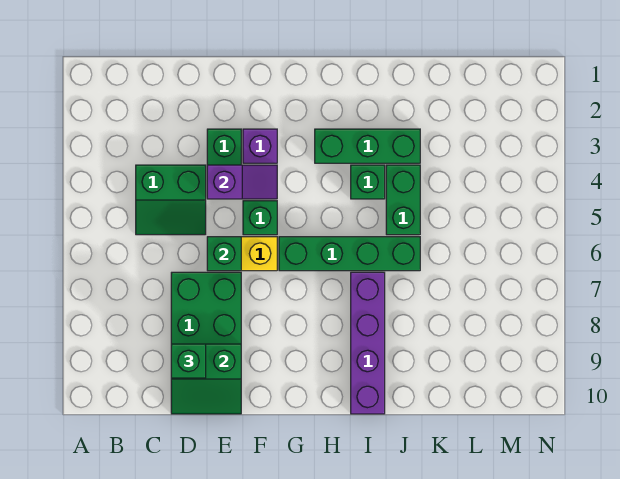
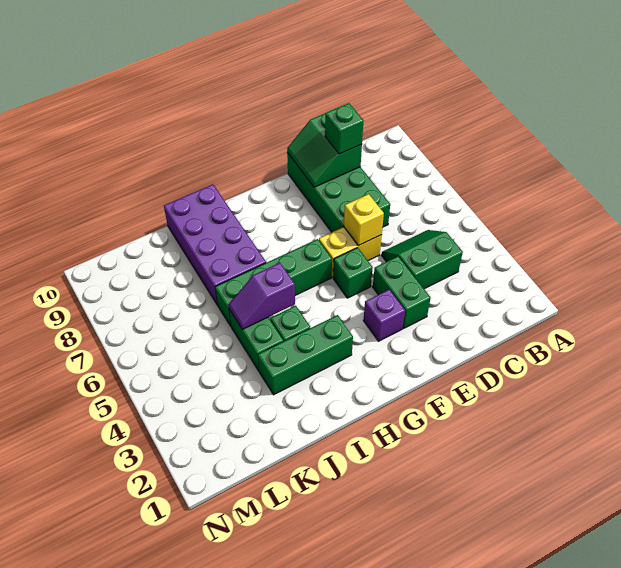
green 2x2 slope [171,344,241,414] -> green 2x2 slope turned to [287,114,362,187]
purple 1x2 slope [207,165,277,199] -> purple 1x2 slope moved to [228,263,295,330]
green 1x1 brick [207,237,241,271] -> yellow 1x1 brick [344,194,384,246]
purple 1x4 brick [351,272,385,414] -> purple 2x4 brick [164,185,266,305]

